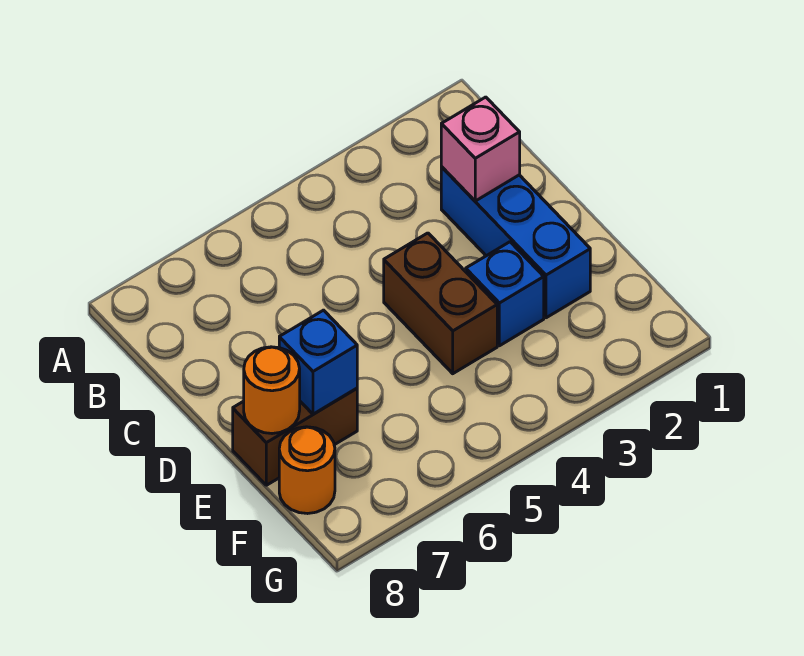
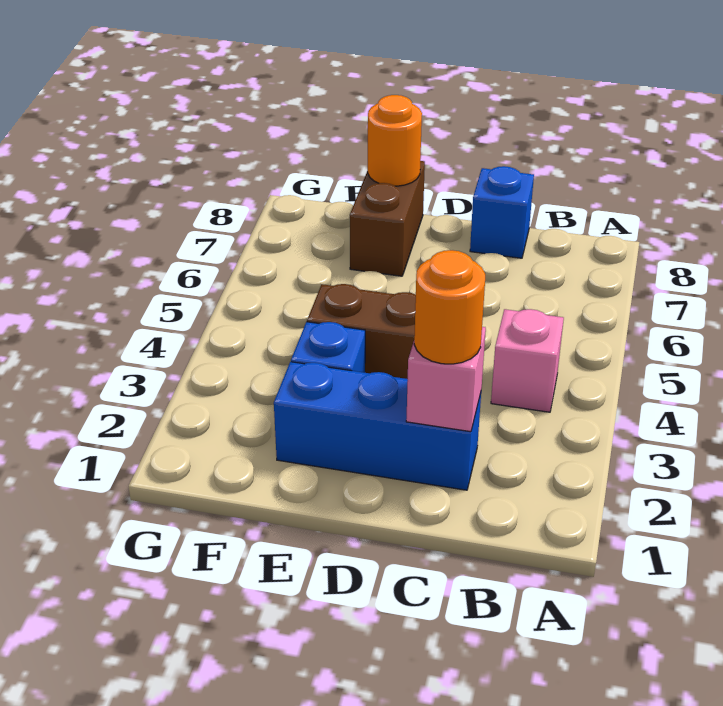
none -> pink 1x1 brick [491,309,564,412]
blue 1x1 brick [279,310,357,414] -> blue 1x1 brick moved to [470,166,534,258]
orange 1x1 round brick [279,427,335,514] -> orange 1x1 round brick moved to [414,250,485,364]

